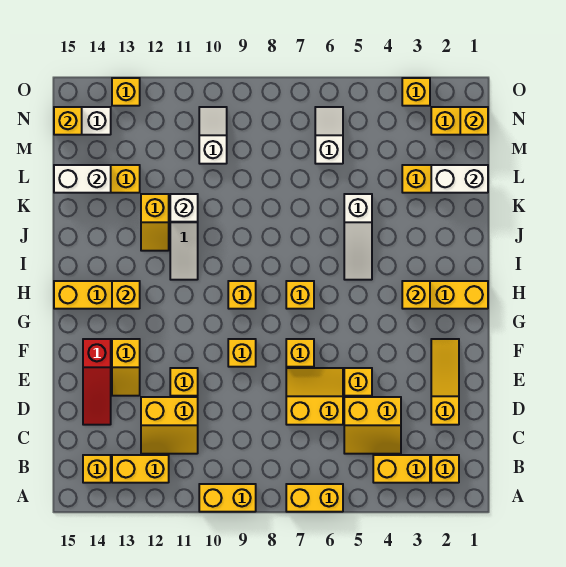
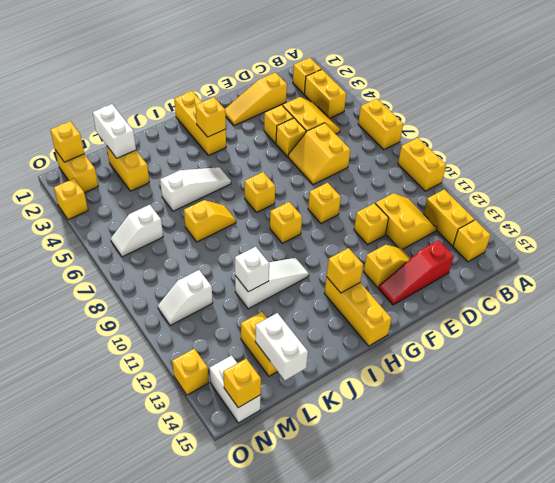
red 1x3 slope [83,339,111,425] -> red 1x3 slope turned to [379,240,454,305]
yellow 1x1 brick [286,339,314,367] -> yellow 1x1 brick moved to [264,105,293,143]
yellow 1x2 slope [141,194,169,251] -> yellow 1x2 slope moved to [184,200,236,242]

